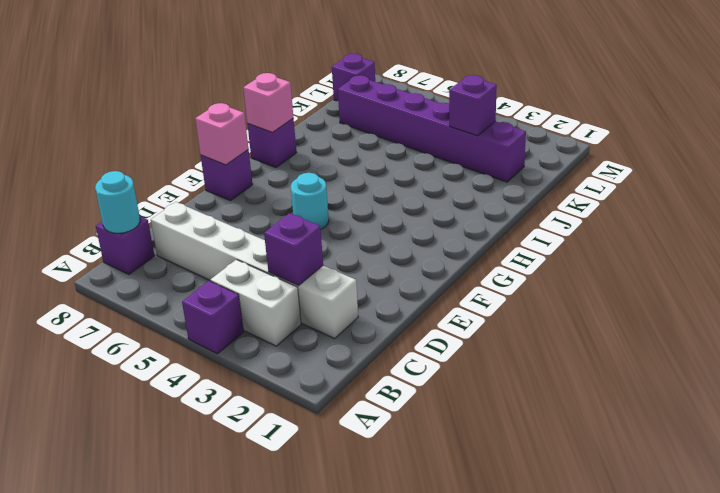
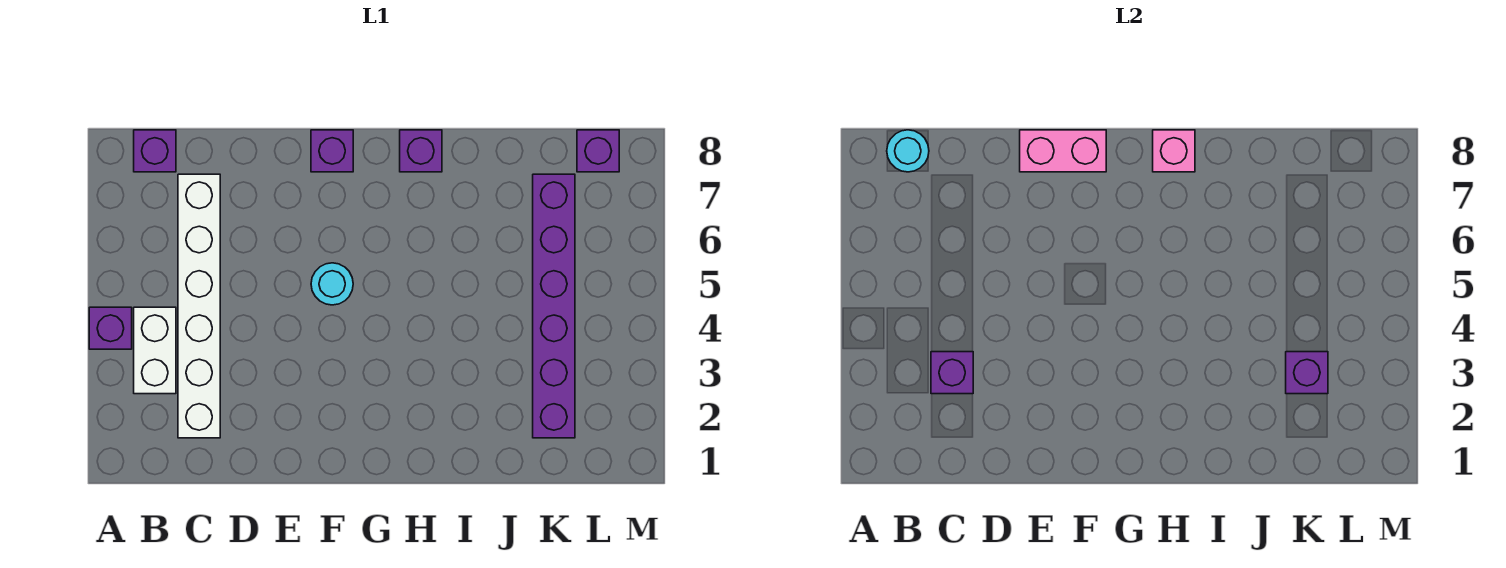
pink 1x1 brick [195,103,248,165] -> pink 1x2 brick [1020,130,1106,172]

